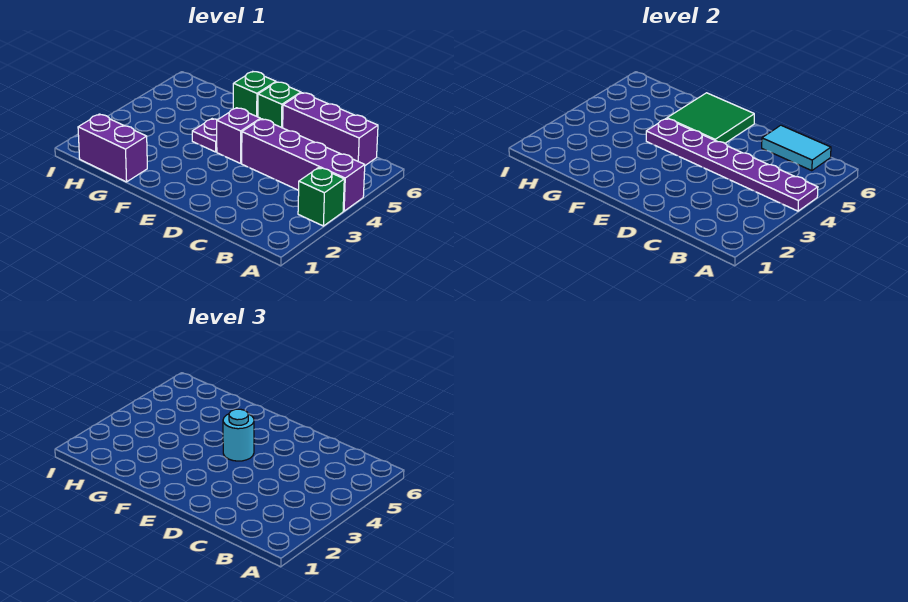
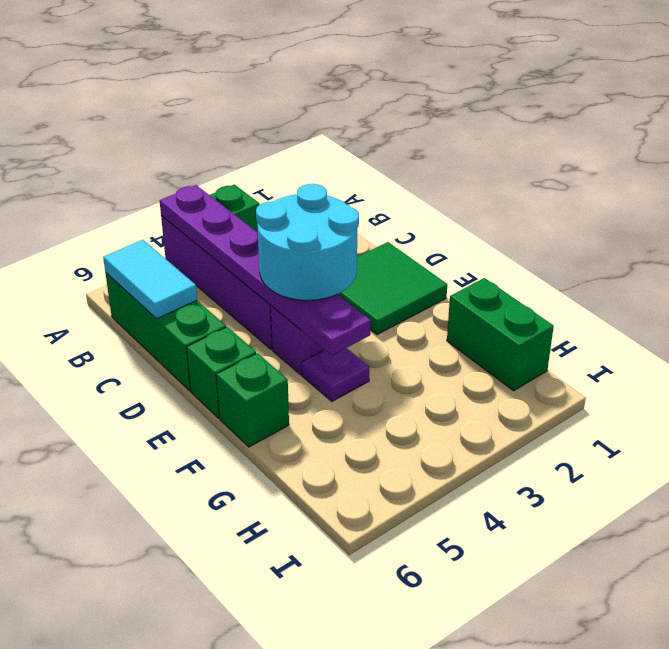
purple 1x3 brick [283,93,378,165] -> green 1x3 brick [105,273,226,391]
cyan 1x1 round brick [223,409,254,461] -> cyan 2x2 round brick [256,184,359,300]
green 2x2 tile [667,93,754,143] -> green 2x2 tile moved to [338,242,447,335]
purple 1x2 brick [78,114,147,182] -> green 1x2 brick [447,278,554,391]

